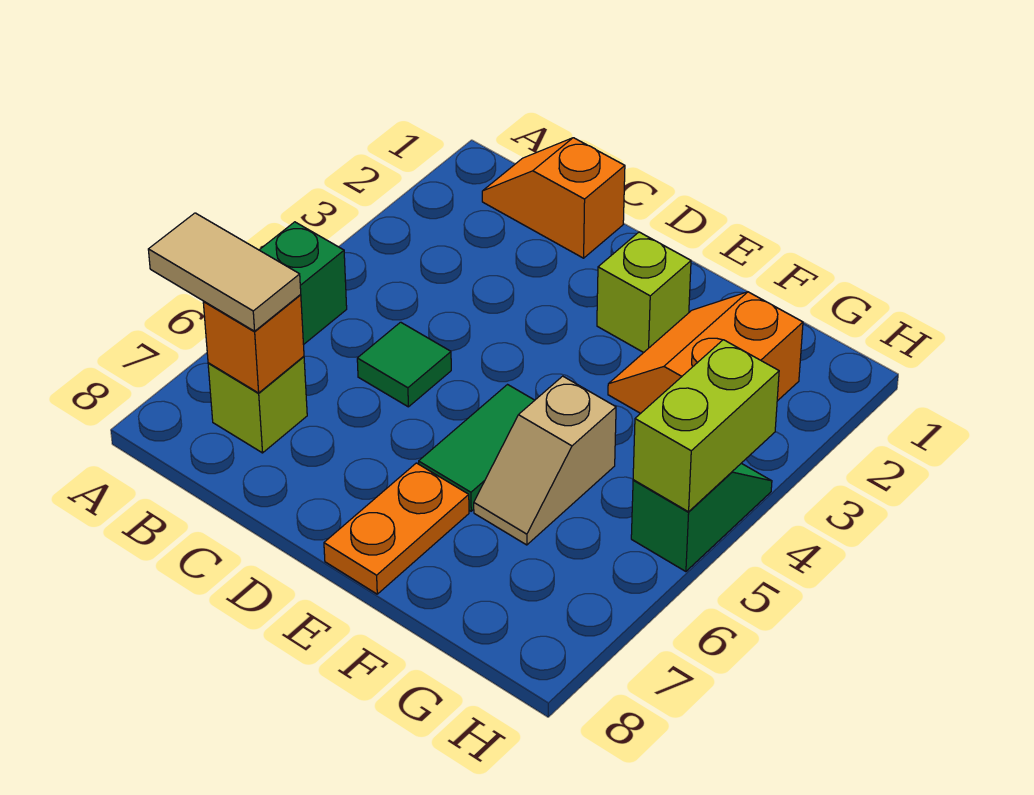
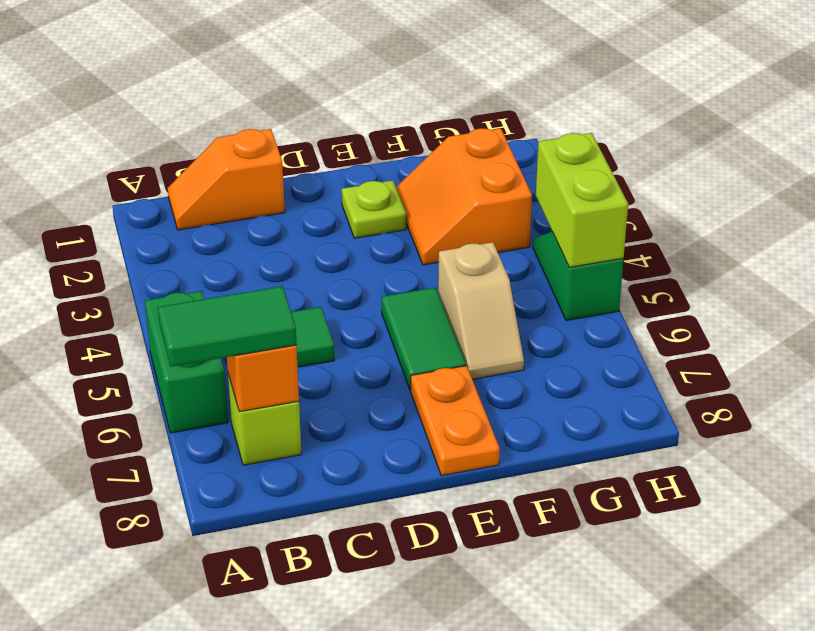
tan 1x2 tile [148,213,301,331] -> green 1x2 tile [158,286,297,367]
lime 1x1 brick [597,232,691,353] -> lime 1x1 plate [342,180,406,238]

